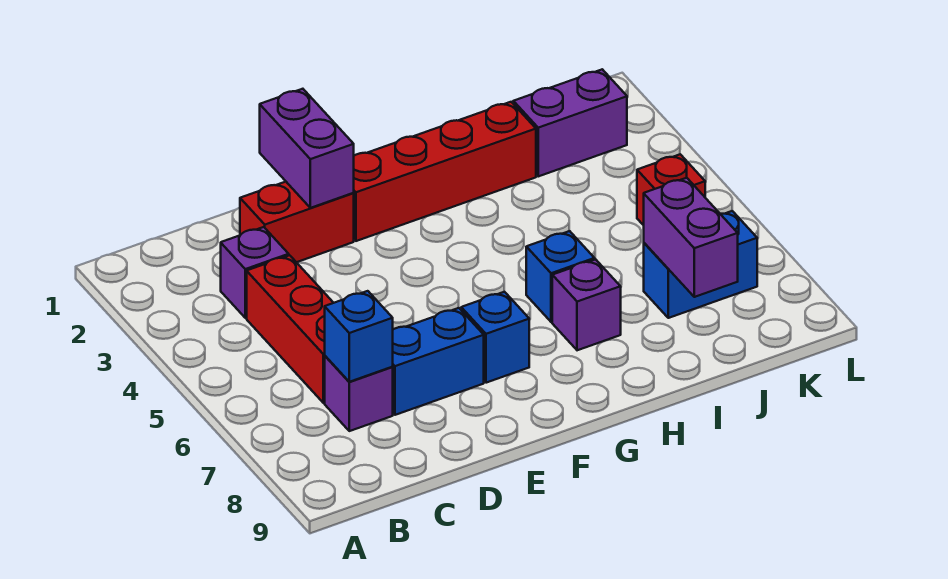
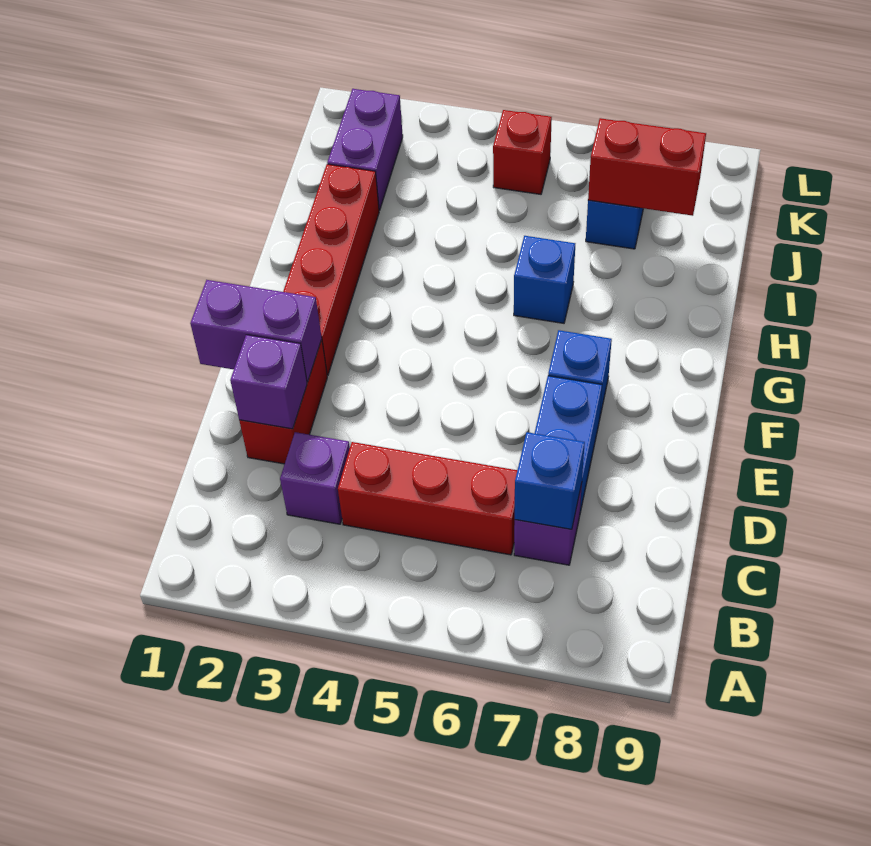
purple 1x1 brick [552,259,621,350] -> purple 1x1 brick moved to [230,335,307,429]
purple 1x2 brick [644,178,738,297] -> red 1x2 brick [588,118,706,216]

